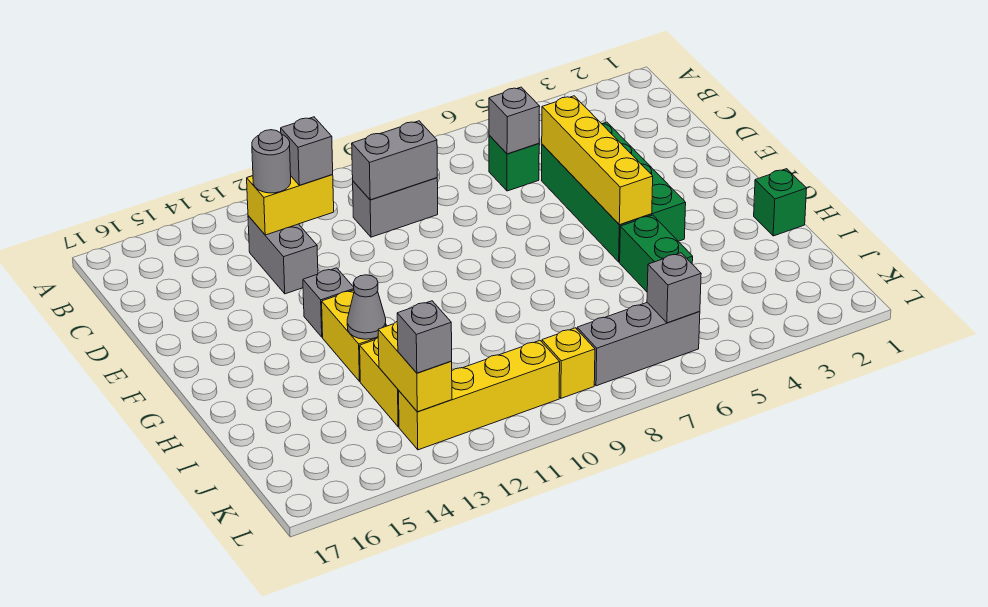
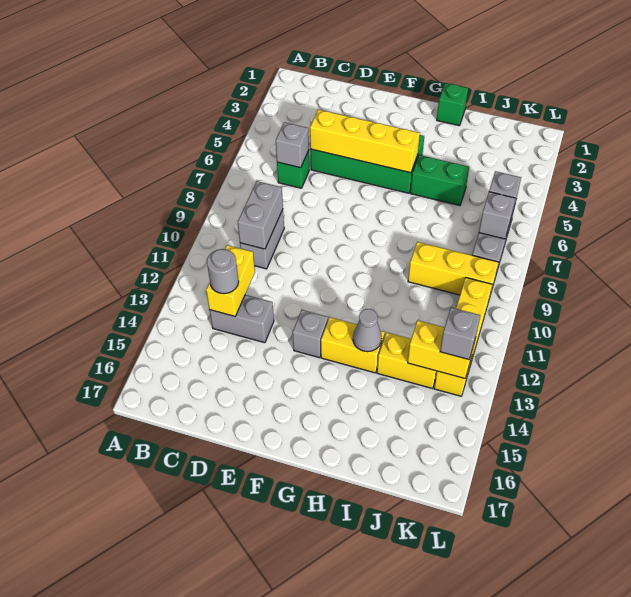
grey 1x1 brick [281,117,333,185] -> grey 1x1 brick moved to [479,192,515,239]
yellow 1x1 brick [542,328,595,398] -> yellow 1x3 brick [408,242,498,298]

